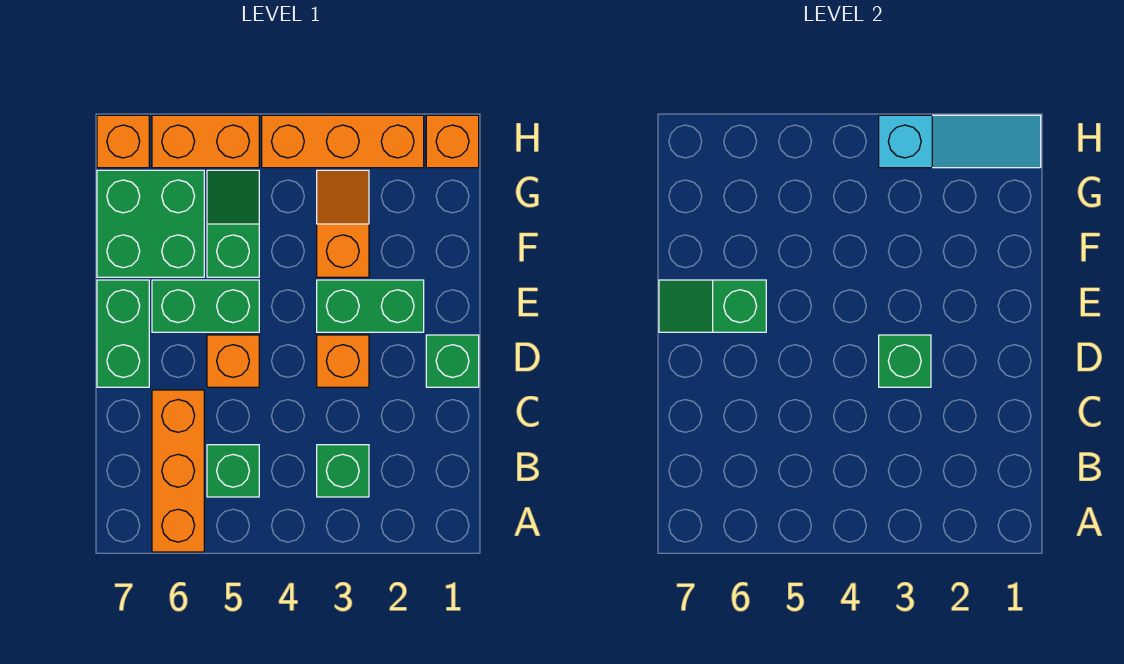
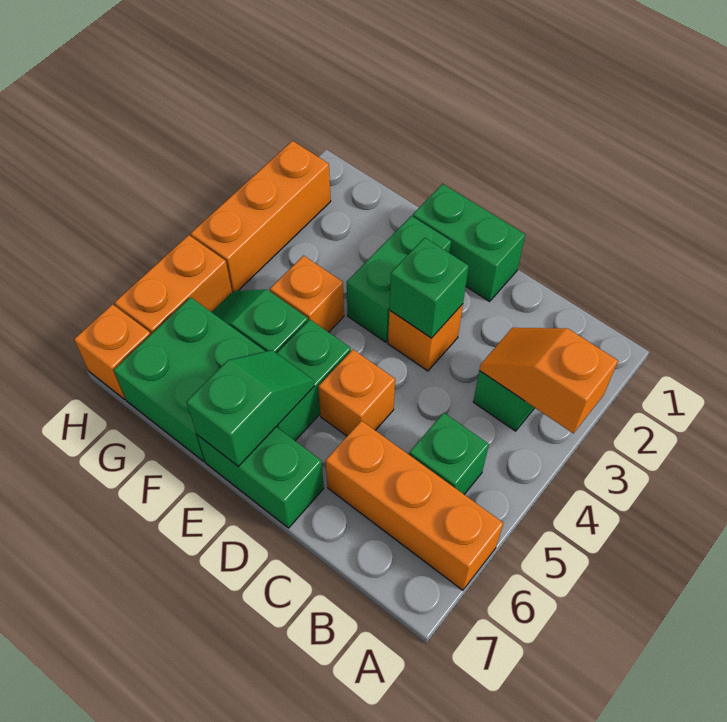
green 1x1 brick [426,335,479,387] -> green 1x2 brick [413,184,525,301]
green 1x2 slope [659,280,766,332] -> green 1x2 slope turned to [186,350,314,466]
orange 1x2 slope [317,170,369,277] -> orange 1x2 slope moved to [480,328,618,433]
orange 1x1 brick [426,115,479,168] -> orange 1x1 brick moved to [270,256,344,332]
cyan 1x3 slope [879,115,1041,168] -> none

